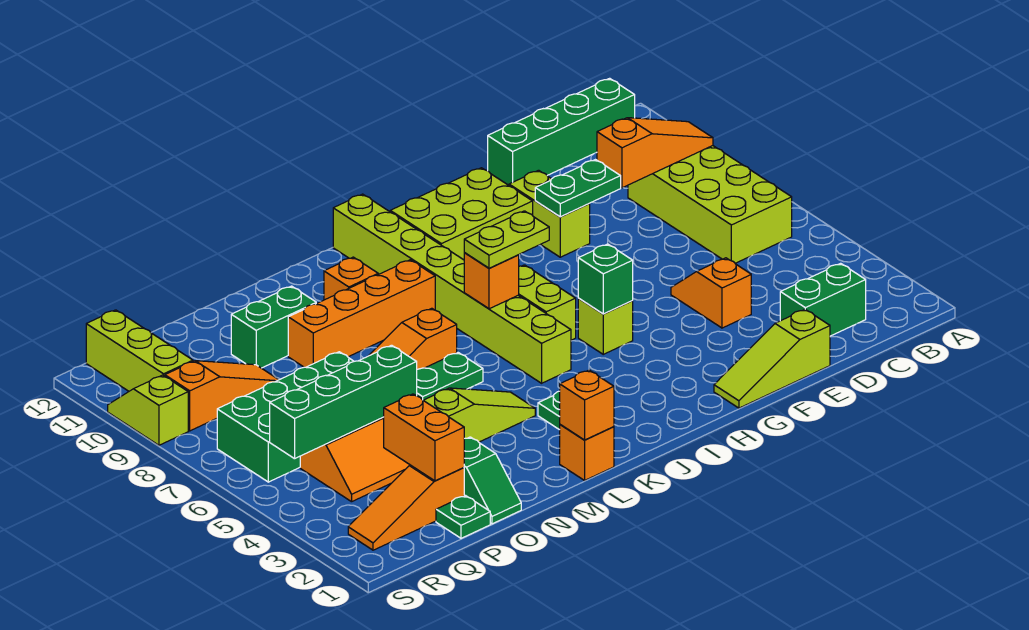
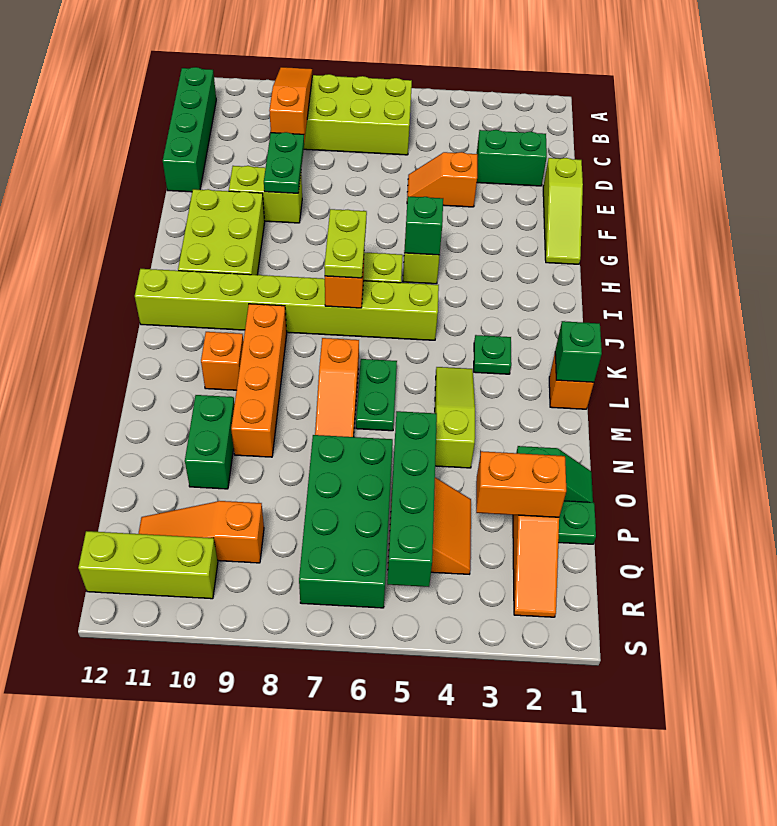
green 1x2 brick [780,263,866,336] -> green 1x2 brick turned to [477,130,547,186]
orange 1x1 brick [560,370,614,440] -> green 1x1 brick [555,321,602,382]
orange 1x3 slope [165,361,279,431] -> orange 1x3 slope turned to [138,501,264,563]
lime 1x2 slope [108,375,188,445] -> none

